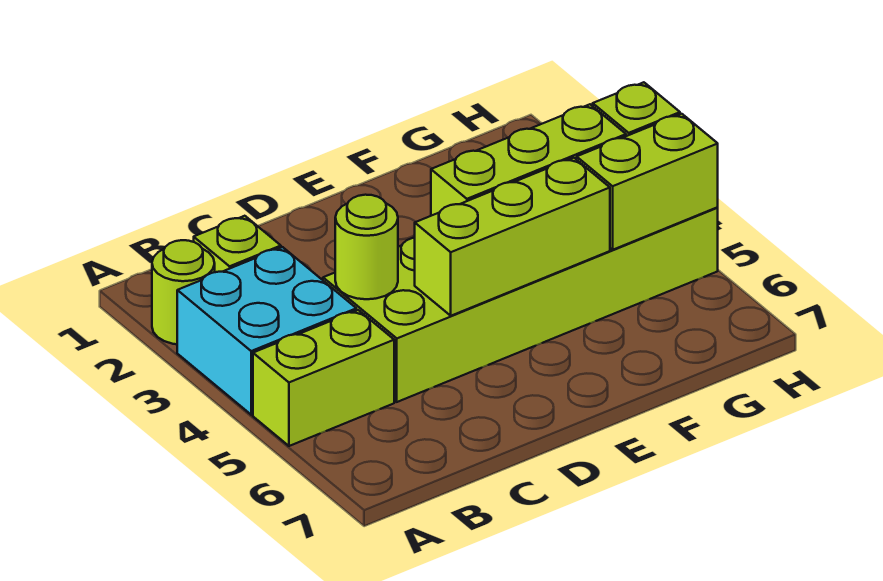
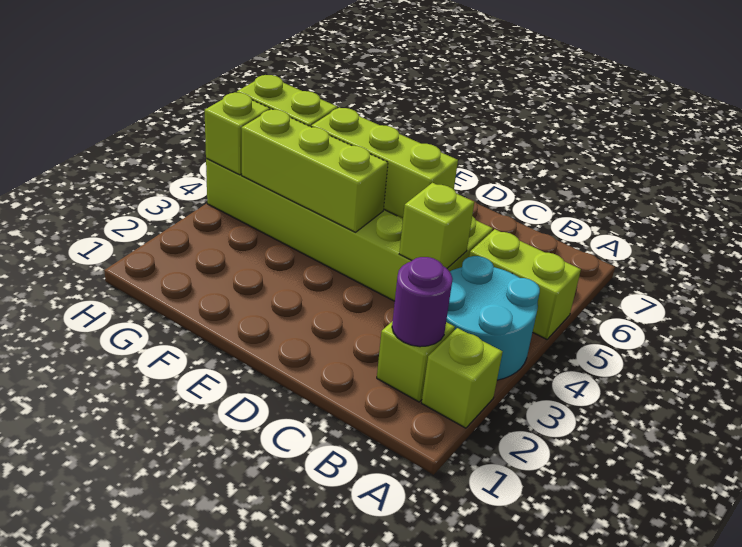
lime 1x1 round brick [152,240,215,344] -> lime 1x1 brick [422,328,503,428]
cyan 2x2 brick [177,247,356,415] -> cyan 2x2 round brick [446,256,540,380]
none -> purple 1x1 round brick [392,257,453,347]
lime 1x1 round brick [335,195,398,299] -> lime 1x1 brick [399,183,474,268]

